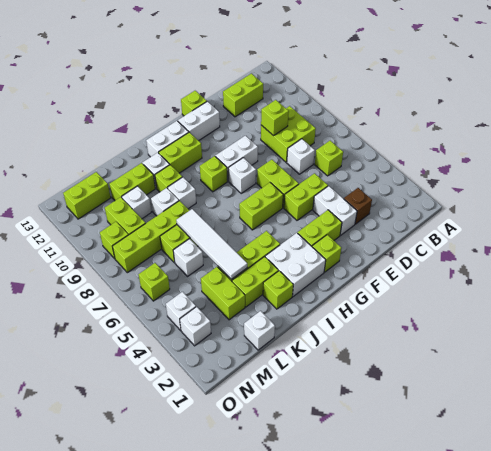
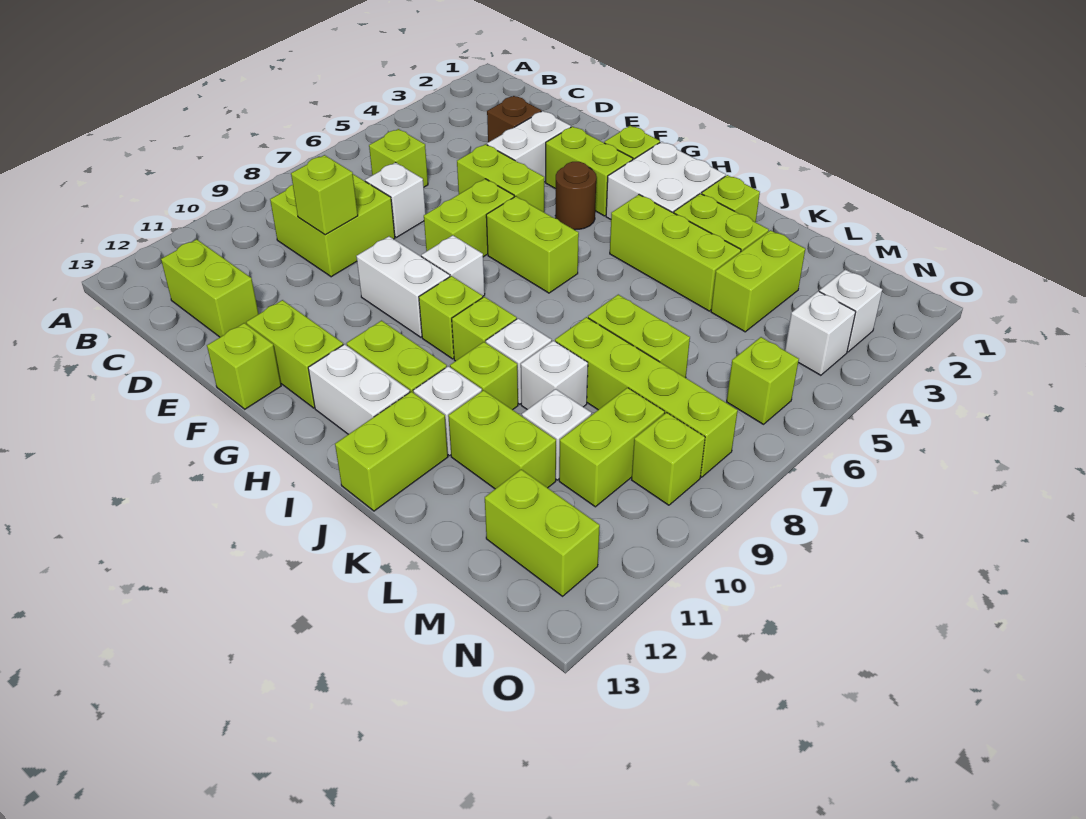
white 1x2 brick [178,101,220,141] -> lime 1x2 brick [246,300,343,408]
none -> brown 1x1 round brick [555,162,596,230]
none -> lime 1x1 brick [452,297,517,361]
none -> lime 1x2 brick [335,391,448,511]
white 1x4 tile [176,209,247,279] -> none
white 1x1 brick [244,311,275,350] -> none
white 1x1 brick [173,239,203,276] -> none

